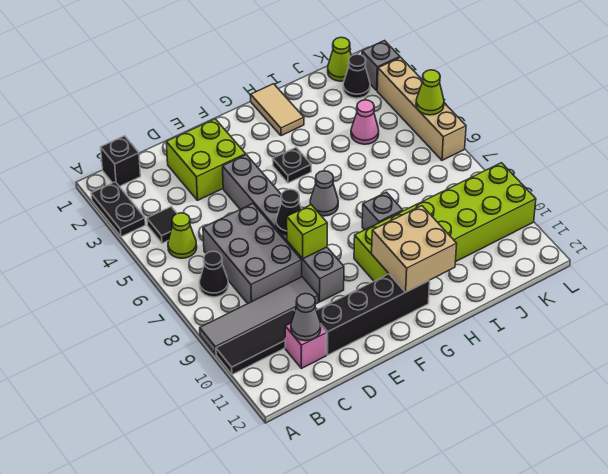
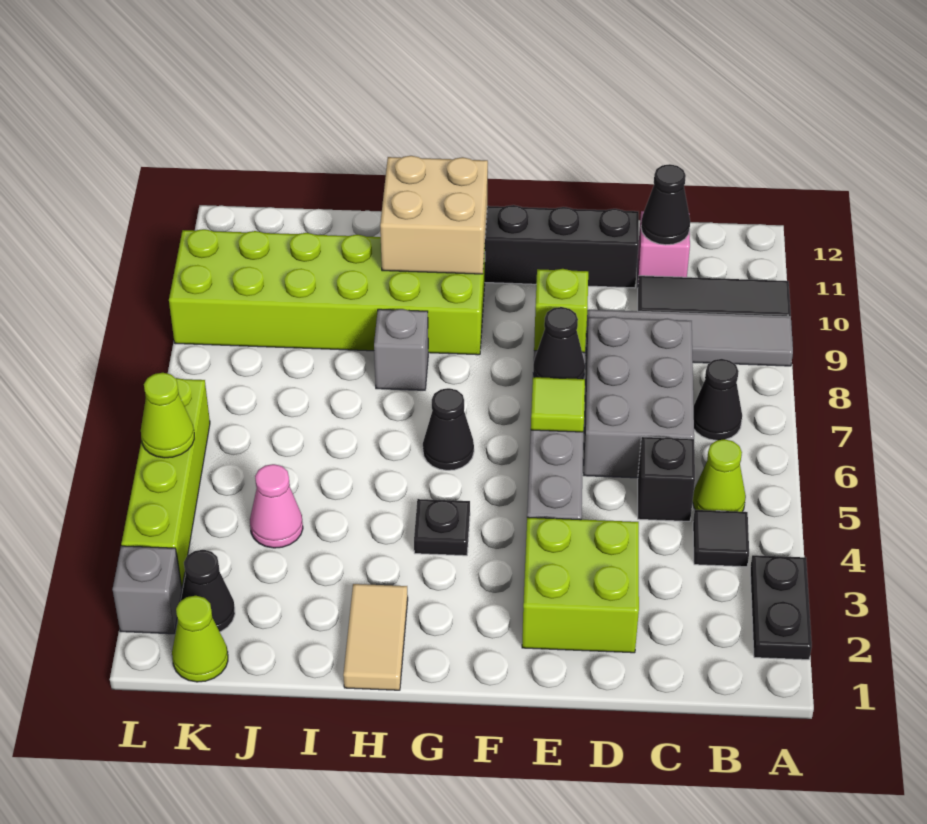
black 1x1 brick [101,136,141,186] -> black 1x1 brick moved to [638,437,695,521]
grey 1x1 cone [291,294,321,341] -> black 1x1 cone [641,164,690,245]
none -> lime 1x1 tile [531,377,585,432]
grey 1x1 cone [310,171,338,216] -> black 1x1 cone [423,388,474,470]
tan 1x4 brick [377,57,466,160] -> lime 1x4 brick [121,378,210,588]

